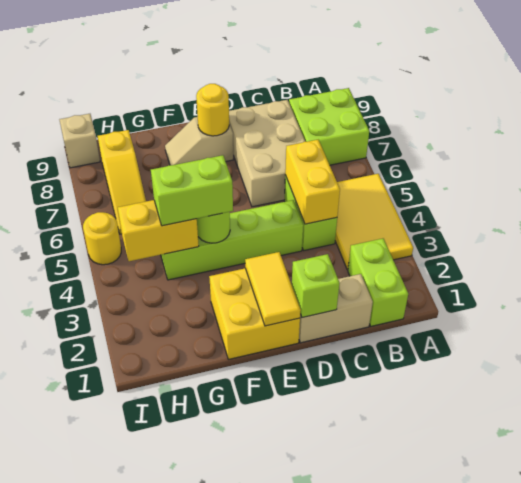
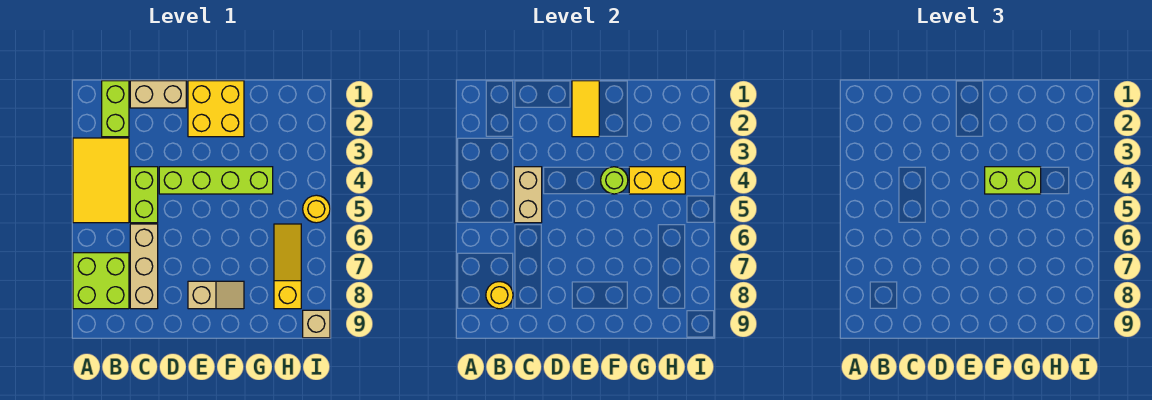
yellow 1x2 brick [285,140,340,224] -> tan 1x2 brick [514,167,542,223]
tan 2x3 brick [229,100,305,207] -> tan 1x3 brick [130,224,158,309]
lime 1x1 brick [292,254,339,318] -> none
yellow 1x1 round brick [196,84,229,136] -> yellow 1x1 round brick moved to [486,282,513,309]

